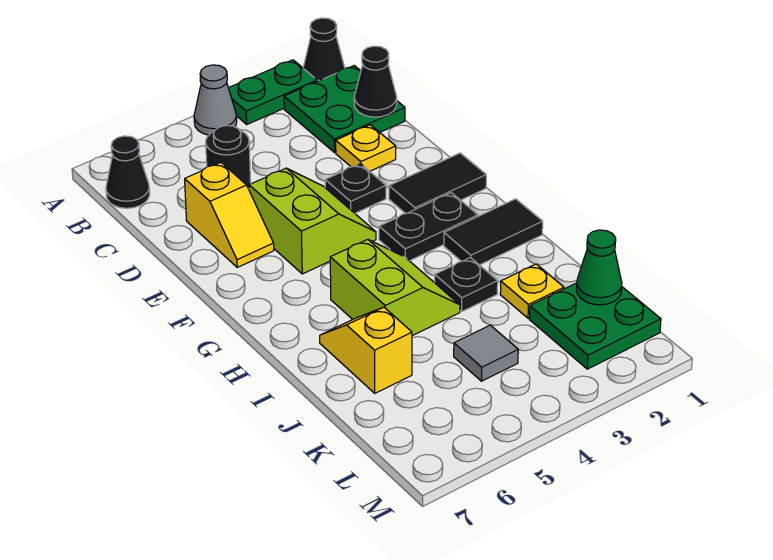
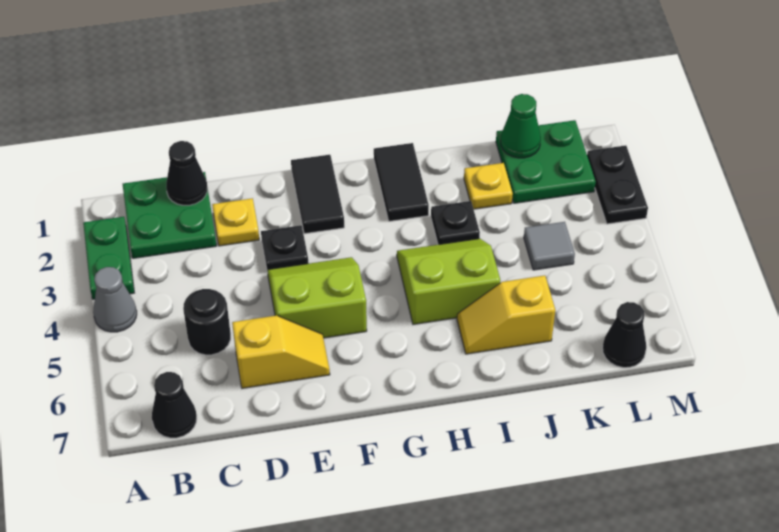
black 1x1 cone [303,18,345,81] -> black 1x1 cone moved to [603,302,646,368]
black 1x2 plate [379,193,478,261] -> black 1x2 plate moved to [587,145,648,224]

